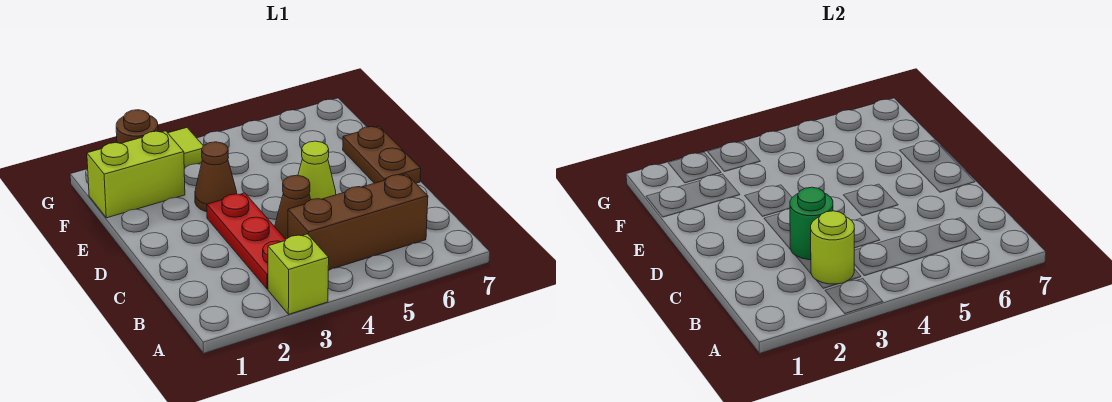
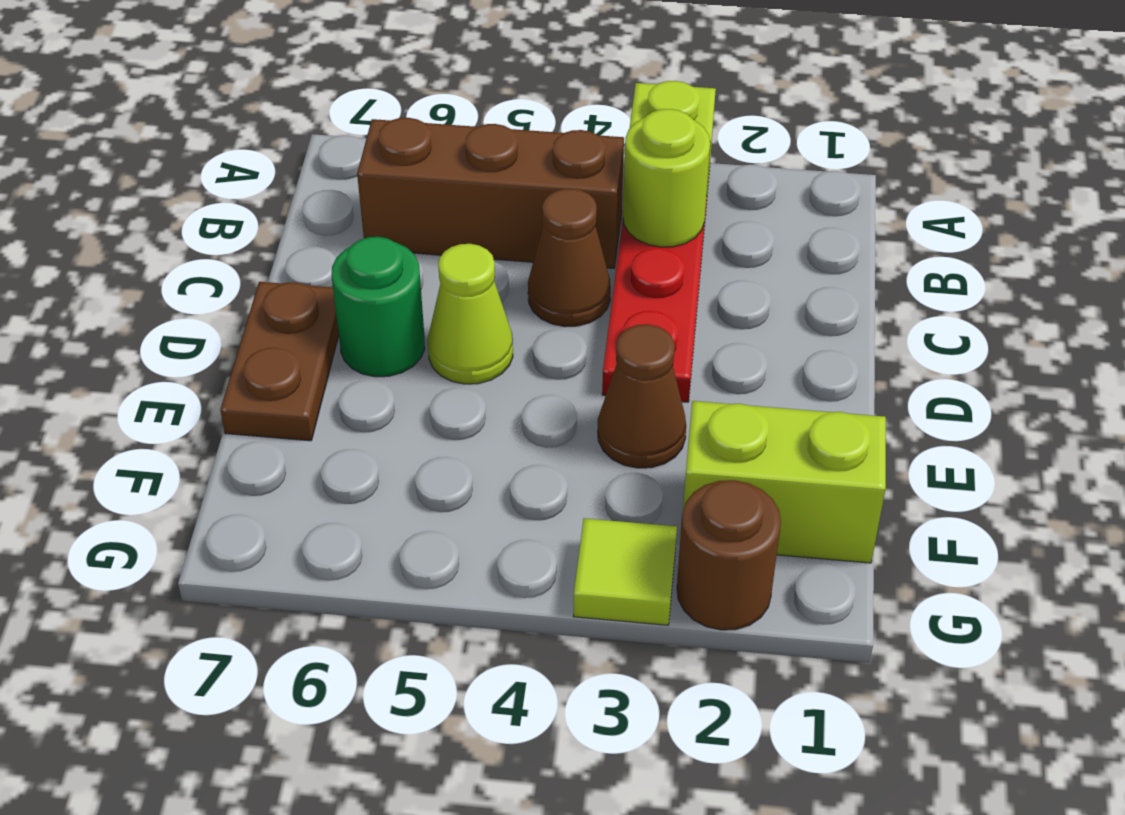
green 1x1 round brick [790,187,833,260] -> green 1x1 round brick moved to [332,237,425,377]

